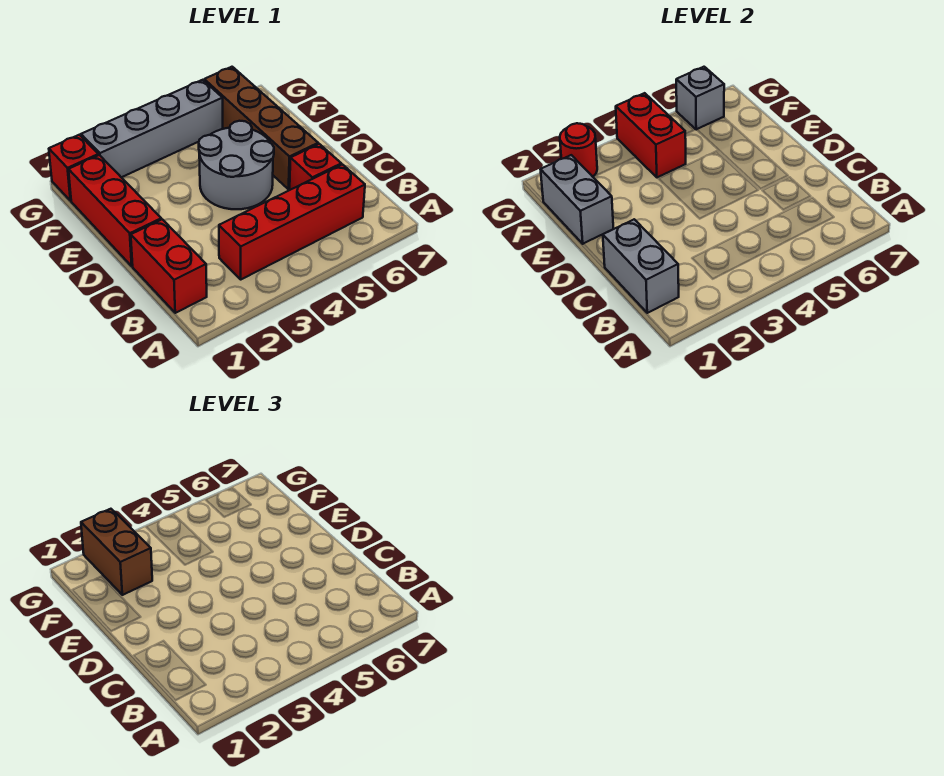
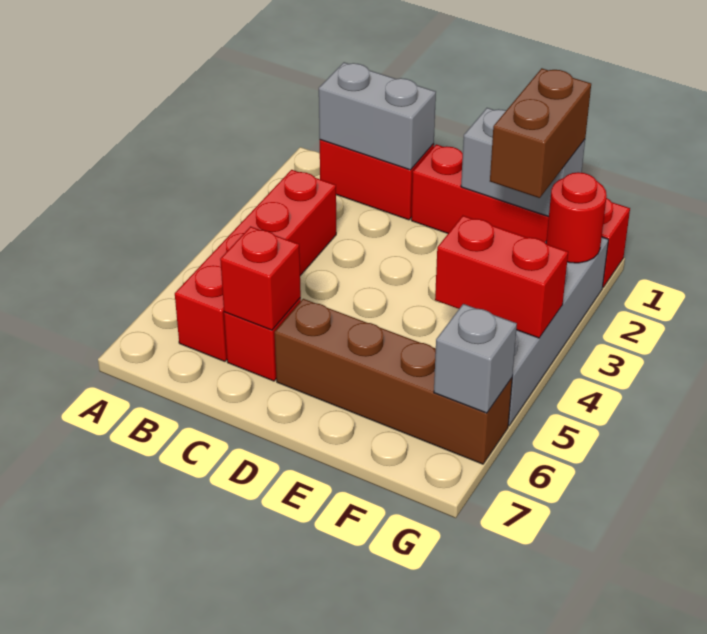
none -> red 1x1 brick [220,227,301,330]
grey 2x2 round brick [199,121,274,209] -> none
brown 1x2 brick [81,509,152,595] -> brown 1x2 brick turned to [490,68,591,198]

